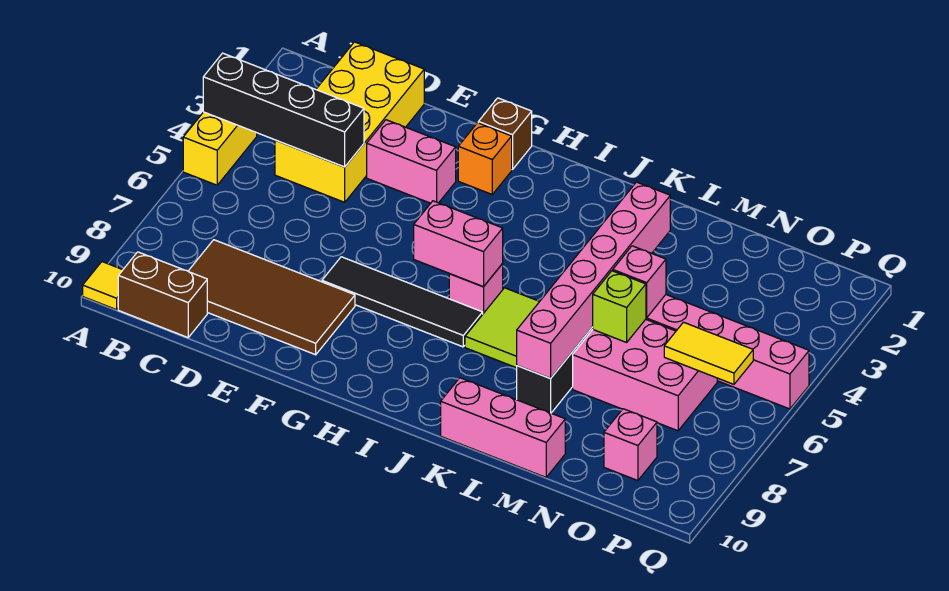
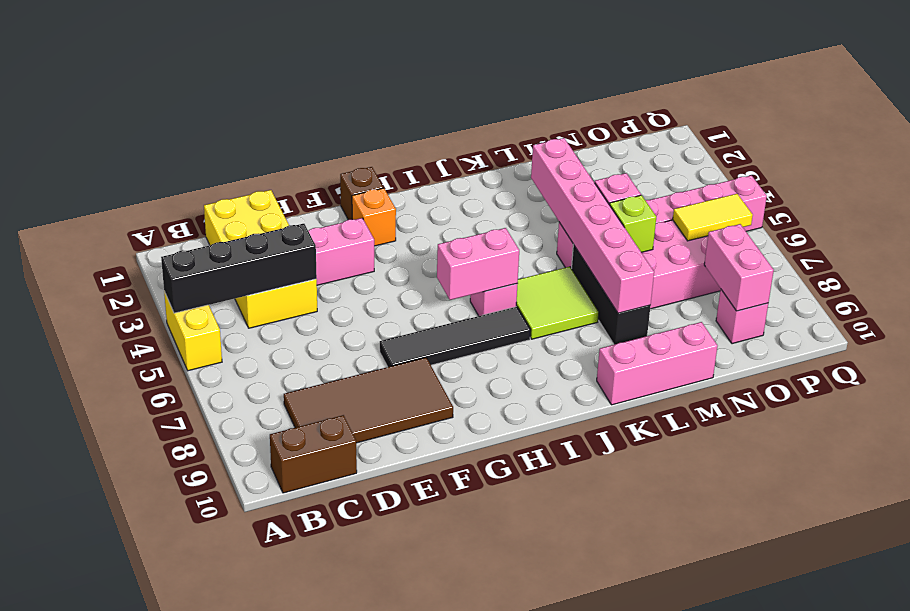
yellow 1x1 tile [83,262,123,310] -> none
none -> pink 1x2 brick [704,224,774,311]

